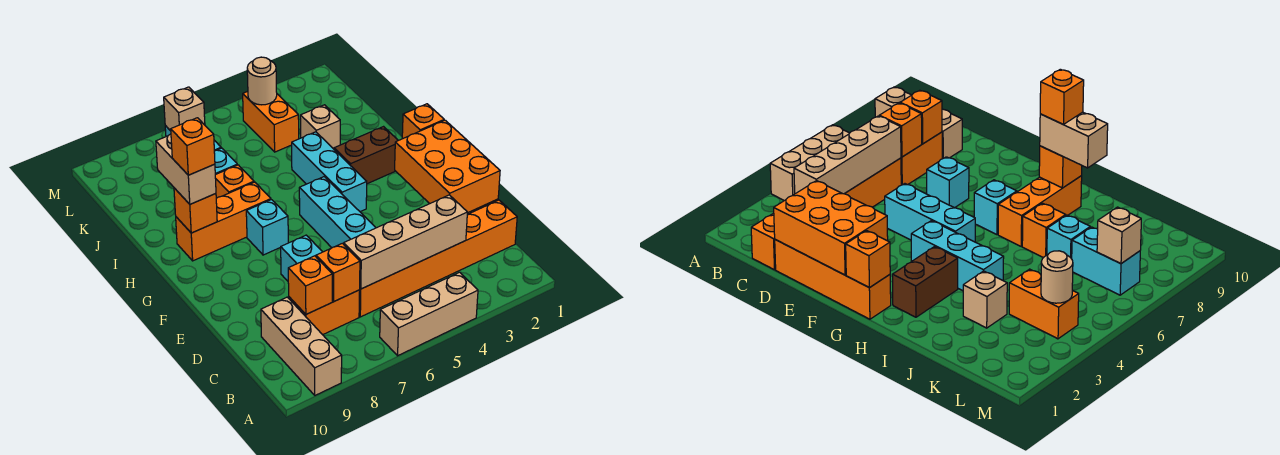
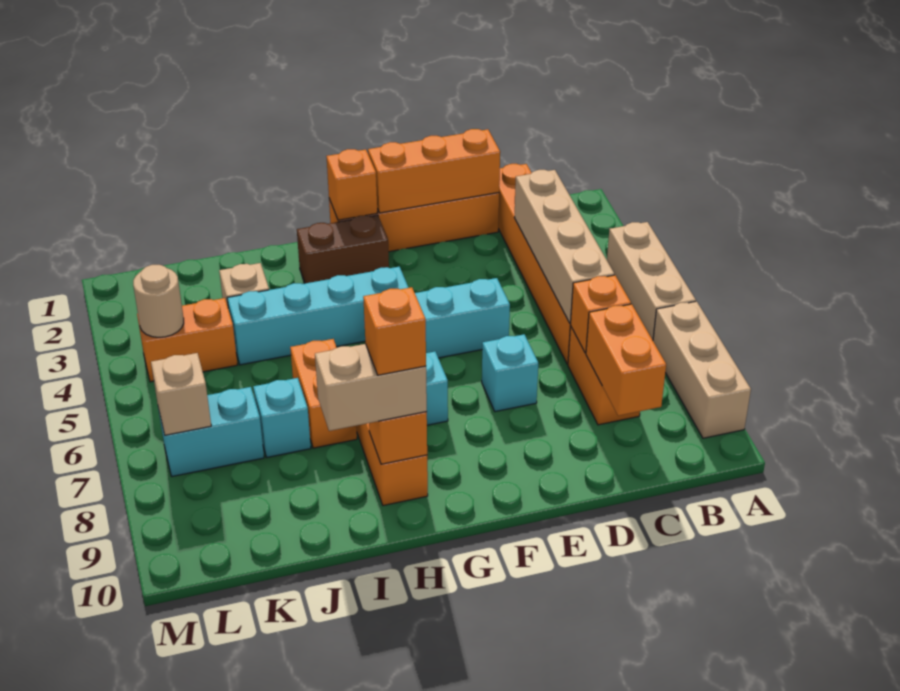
tan 1x3 brick [261,297,342,395] -> tan 1x3 brick turned to [653,301,751,438]
orange 1x1 brick [288,256,332,314] -> orange 1x2 brick [586,304,666,416]
orange 2x3 brick [395,120,500,213] -> orange 1x3 brick [368,129,500,213]
cyan 1x3 brick [292,132,367,212] -> cyan 1x4 brick [227,267,409,365]
brown 1x2 brick [334,127,398,184] -> brown 1x2 brick turned to [297,215,389,283]
orange 1x1 brick [215,165,254,198] -> orange 1x2 brick [290,339,357,448]

